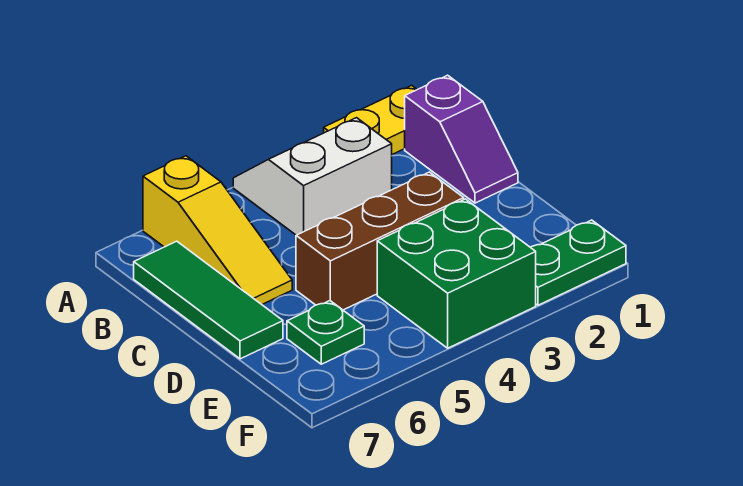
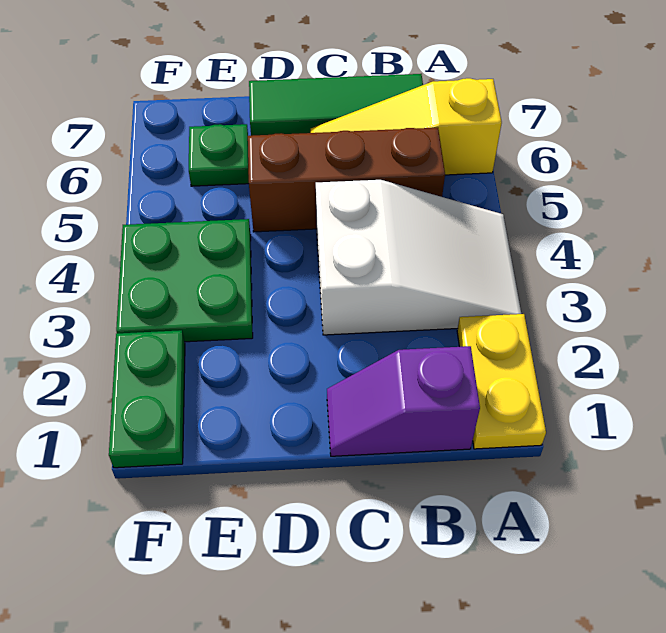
white 2x2 slope [233,118,392,235] -> white 2x3 slope [316,180,521,335]
brown 1x3 brick [296,172,464,310] -> brown 1x3 brick turned to [248,128,445,232]
green 2x2 brick [377,199,536,348] -> green 2x2 plate [116,219,253,342]

